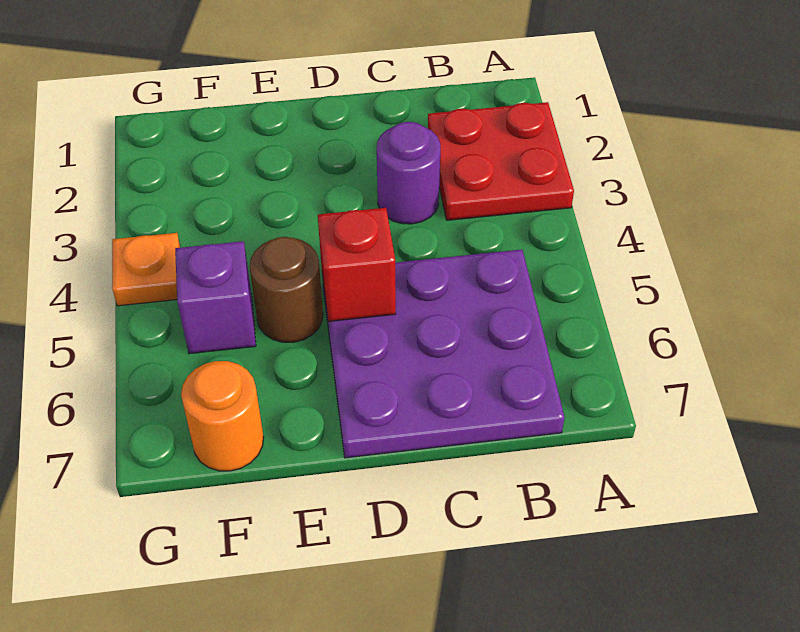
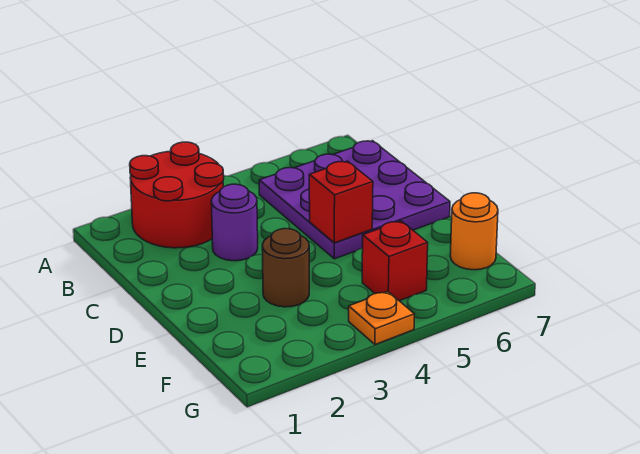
red 2x2 plate [428,102,574,220] -> red 2x2 round brick [130,142,224,248]
brown 1x1 round brick [250,237,323,342] -> brown 1x1 round brick moved to [262,229,309,307]
purple 1x1 brick [175,241,256,354] -> red 1x1 brick [362,221,428,301]

